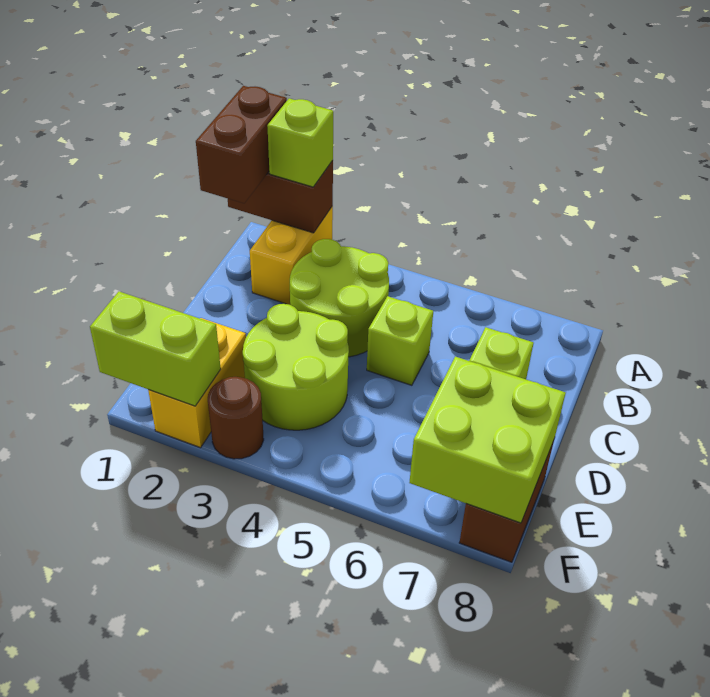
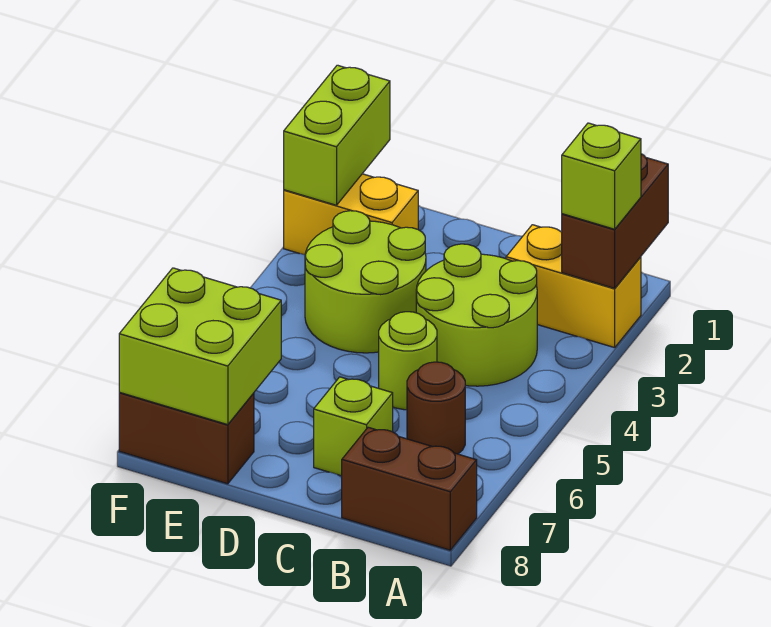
brown 1x2 brick [196,86,287,203] -> brown 1x2 brick moved to [342,427,477,550]
lime 1x1 brick [367,296,433,385] -> lime 1x1 round brick [379,312,437,410]
brown 1x1 round brick [208,377,264,459] -> brown 1x1 round brick moved to [407,362,465,454]

